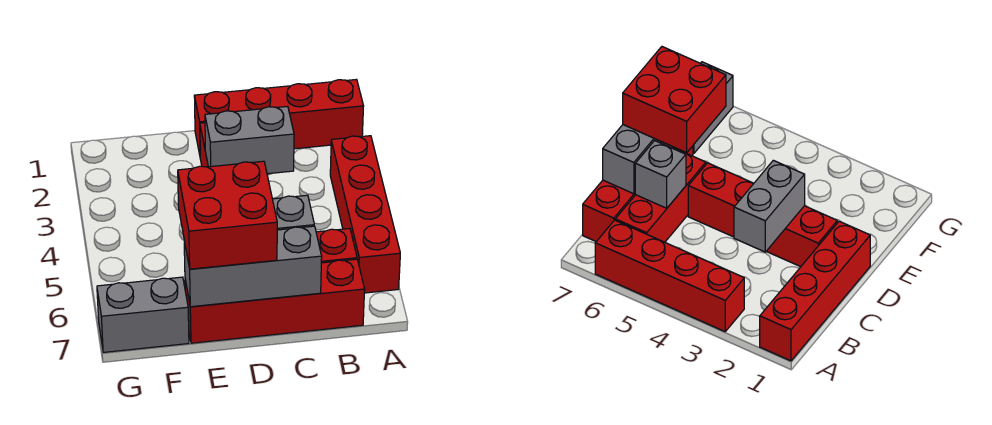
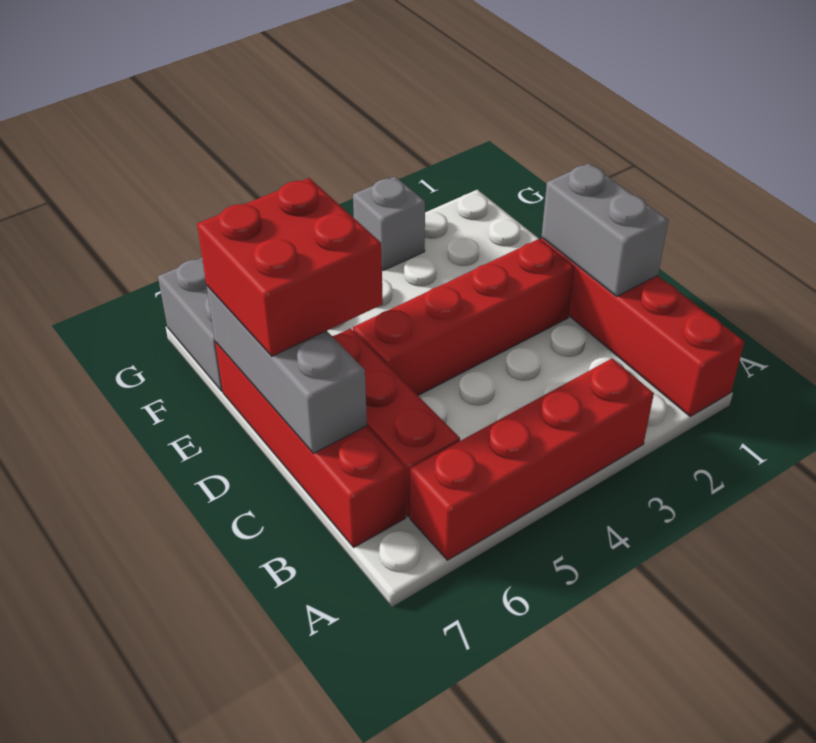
grey 1x2 brick [205,106,294,174] -> grey 1x2 brick moved to [541,163,668,296]
grey 1x1 brick [273,195,314,230] -> grey 1x1 brick moved to [353,176,425,270]

